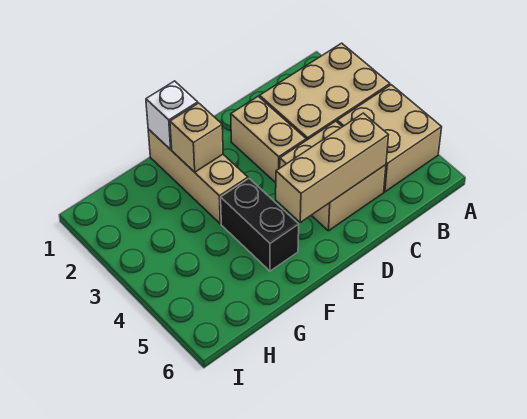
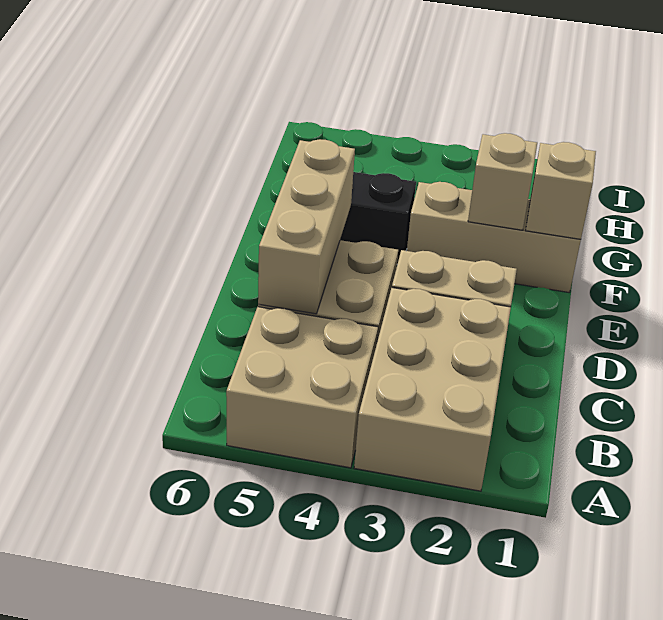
white 1x1 brick [146,81,198,150] -> tan 1x1 brick [526,142,596,239]

